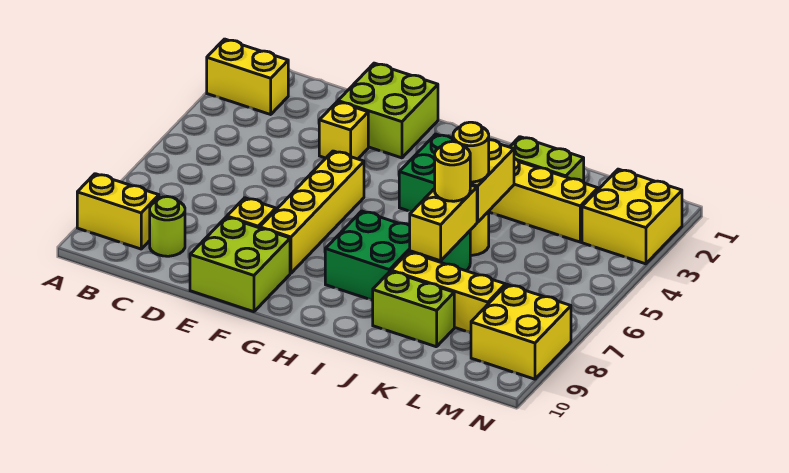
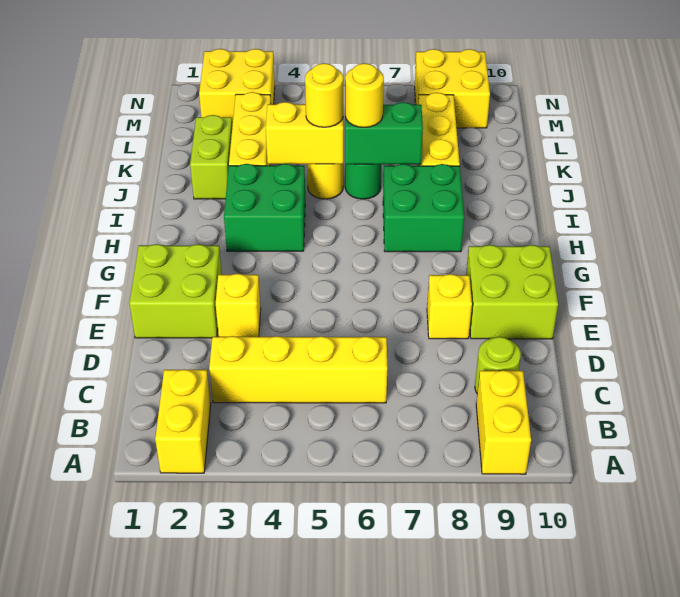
yellow 1x4 brick [260,151,364,273] -> yellow 1x4 brick moved to [209,336,387,403]
yellow 1x2 brick [410,185,477,261] -> green 1x2 brick [345,102,423,164]
lime 1x2 brick [372,271,454,347] -> none

